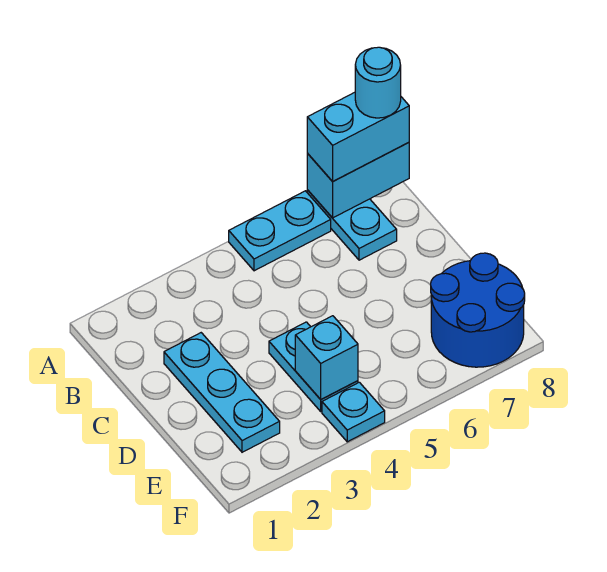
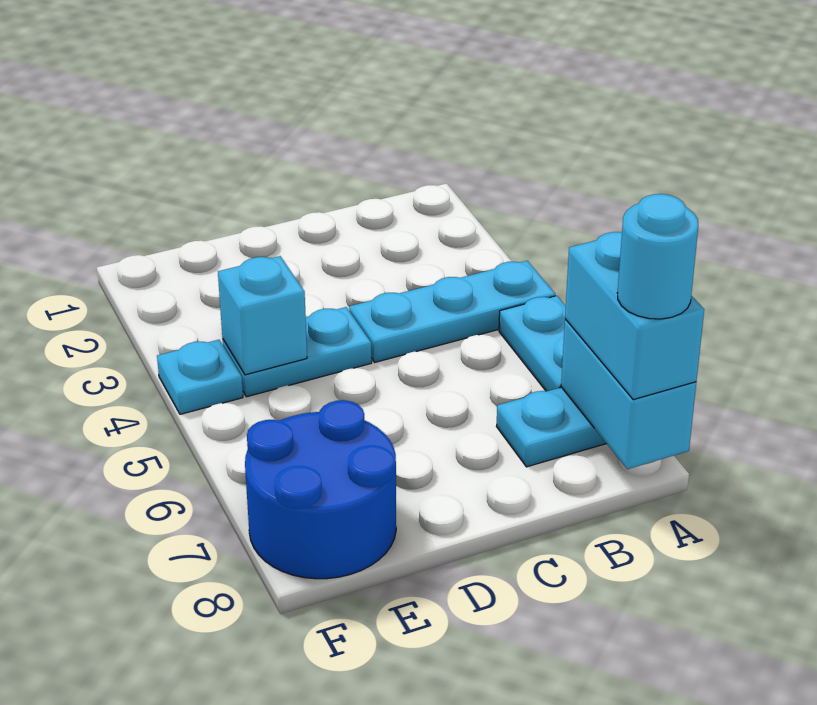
cyan 1x3 plate [164,333,280,452] -> cyan 1x3 plate moved to [349,261,555,362]

